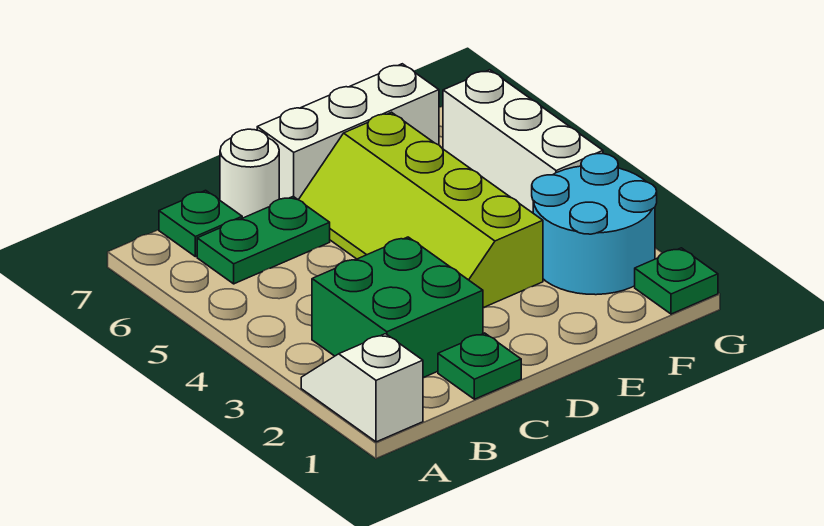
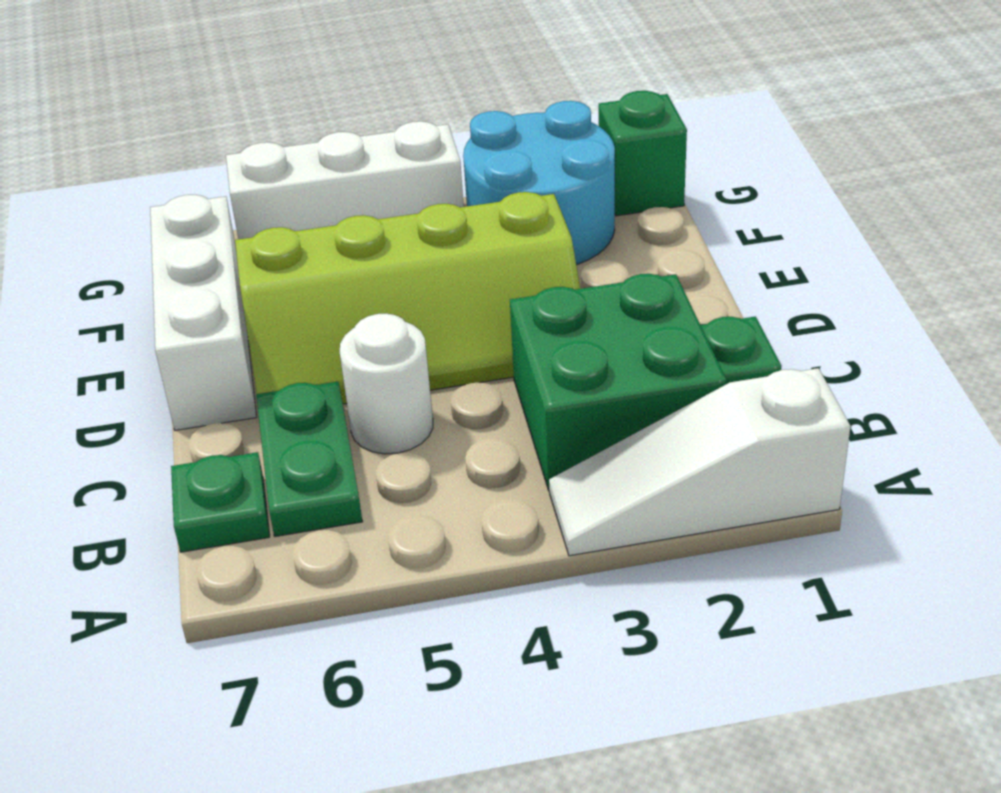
white 1x2 slope [301,334,423,442] -> white 1x3 slope [549,368,851,556]
white 1x1 round brick [220,129,279,218] -> white 1x1 round brick moved to [340,313,433,454]
green 1x1 plate [635,248,718,314] -> green 1x1 brick [599,91,687,216]

